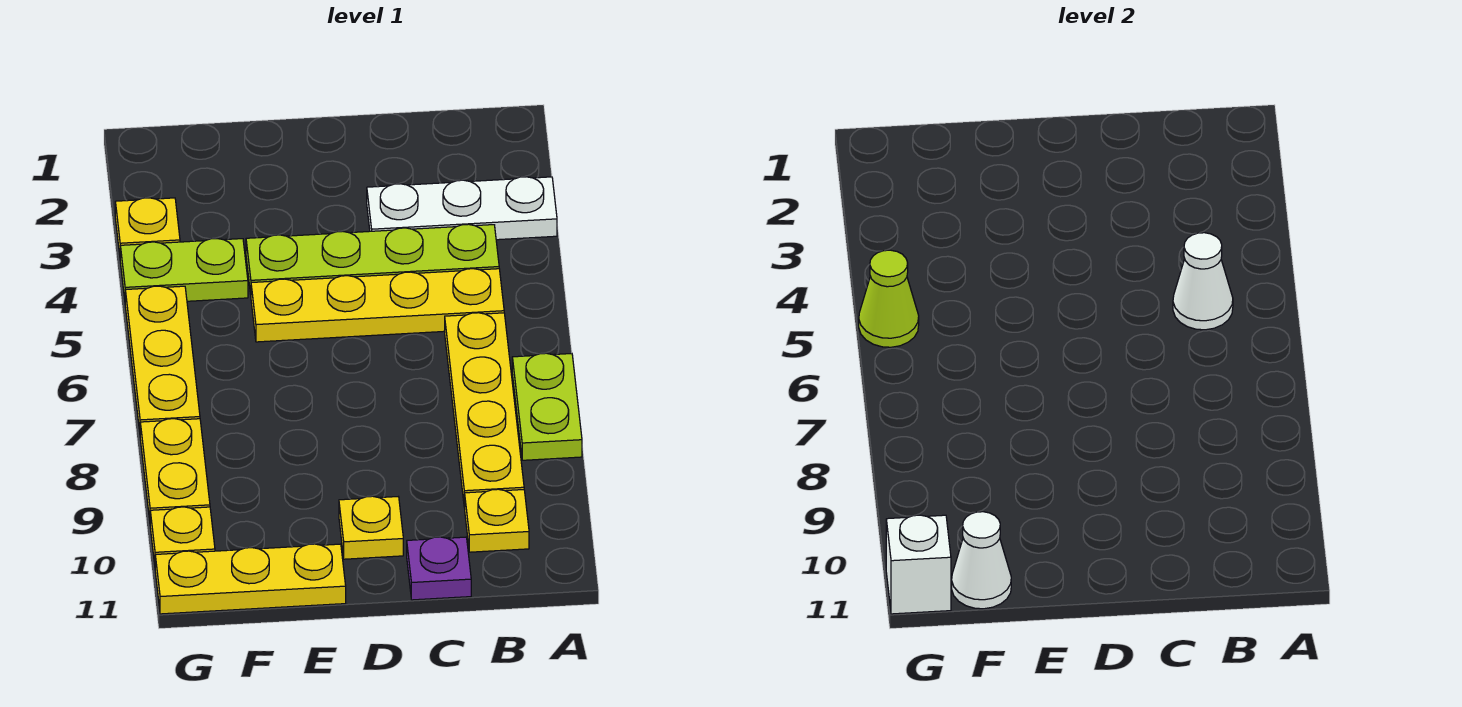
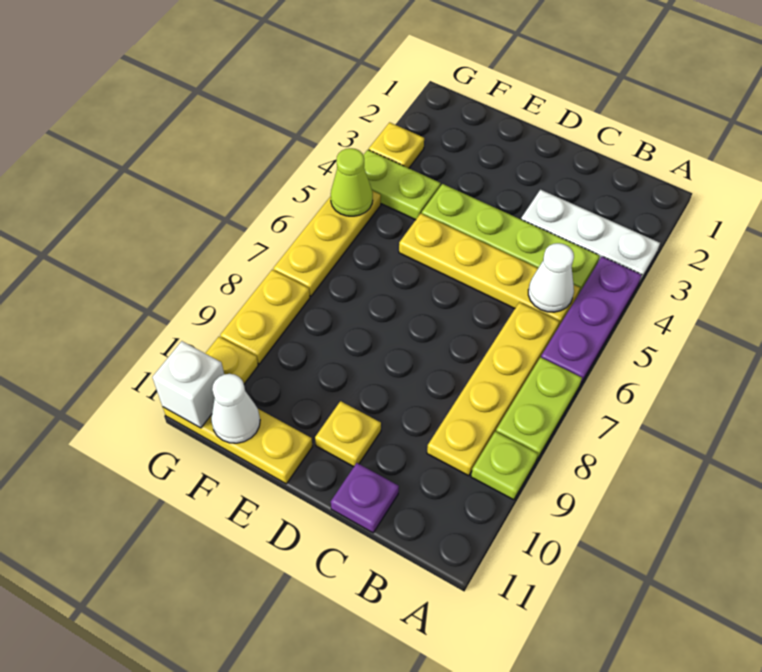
none -> purple 1x3 plate [541,257,642,385]
none -> lime 1x1 plate [471,431,538,500]
yellow 1x1 plate [465,489,529,552] -> none

